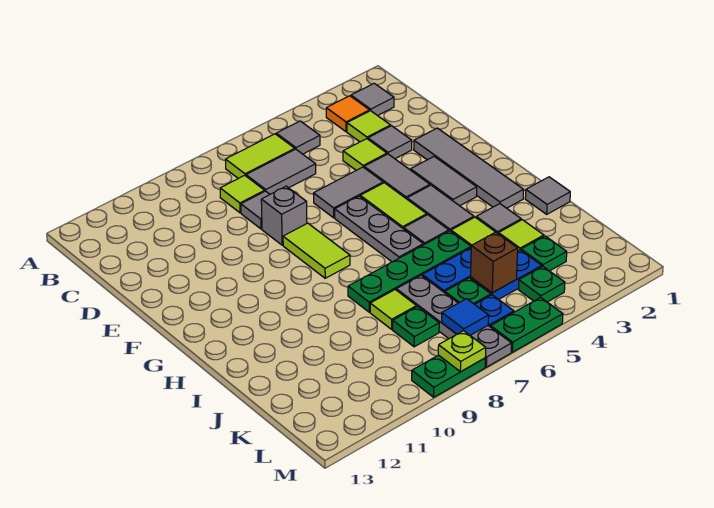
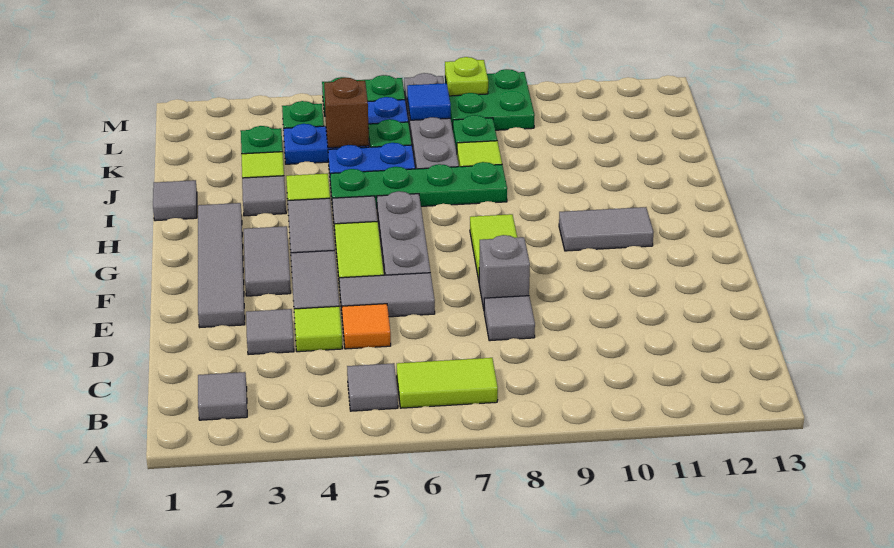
orange 1x1 tile [326,96,370,132] -> orange 1x1 tile moved to [342,304,391,349]
lime 1x1 tile [347,111,391,142] -> none
grey 1x2 tile [246,149,316,194] -> grey 1x2 tile moved to [559,207,654,251]
lime 1x1 tile [220,175,265,213] -> none
green 1x2 plate [412,355,485,397] -> green 2x2 plate [445,69,535,130]

